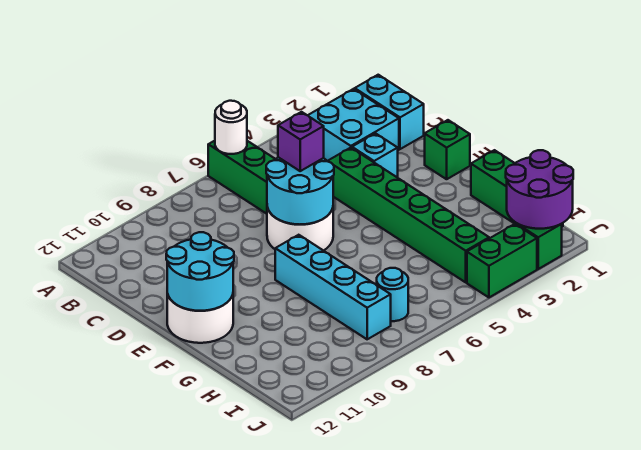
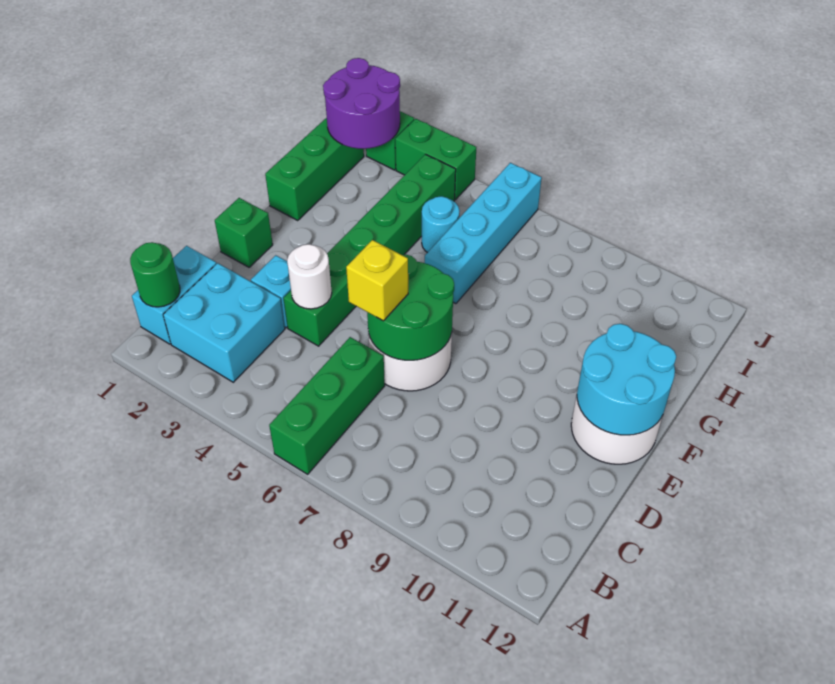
white 1x1 round brick [215,101,247,154] -> white 1x1 round brick moved to [287,244,332,309]
none -> green 1x1 round brick [130,242,180,307]
cyan 2x2 round brick [266,157,334,225] -> green 2x2 round brick [367,254,454,360]
purple 1x1 brick [278,112,324,171] -> yellow 1x1 brick [346,240,408,321]
cyan 1x4 brick [275,235,391,339] -> cyan 1x4 brick moved to [425,163,542,304]
cyan 1x1 round brick [377,268,408,321] -> cyan 1x1 round brick moved to [422,196,460,253]

